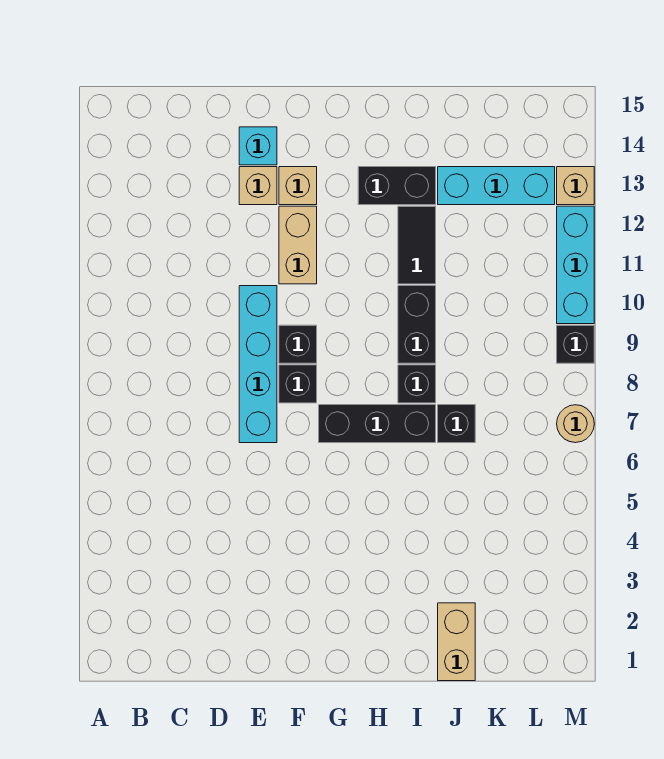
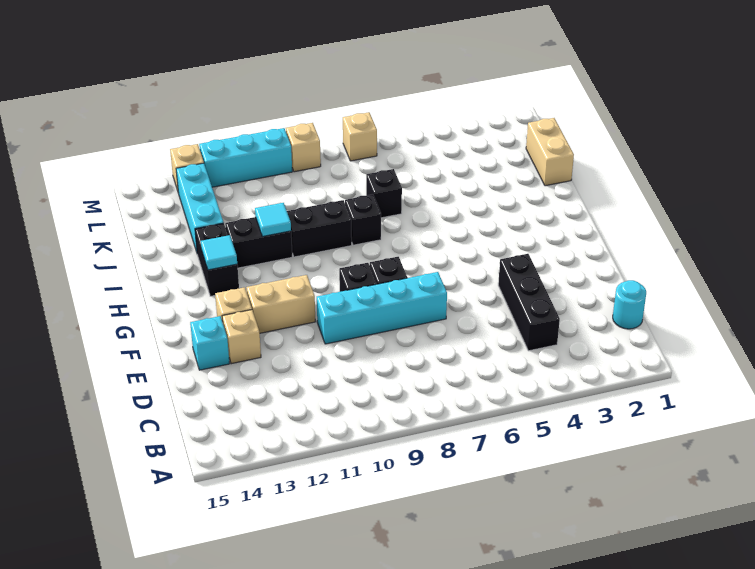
none -> cyan 1x1 round brick [613,280,646,329]
black 1x3 brick [319,405,436,443] -> black 1x3 brick moved to [498,254,560,351]
none -> cyan 1x1 tile [201,235,237,270]
black 1x2 tile [398,206,436,284] -> black 1x2 brick [225,217,292,268]
none -> cyan 1x1 tile [255,203,291,236]
tan 1x2 brick [438,603,475,681] -> tan 1x2 brick turned to [526,118,574,186]
tan 1x1 round brick [557,405,594,443] -> tan 1x1 brick [343,112,377,161]
black 1x1 brick [557,325,594,363] -> tan 1x1 brick [286,123,321,172]

